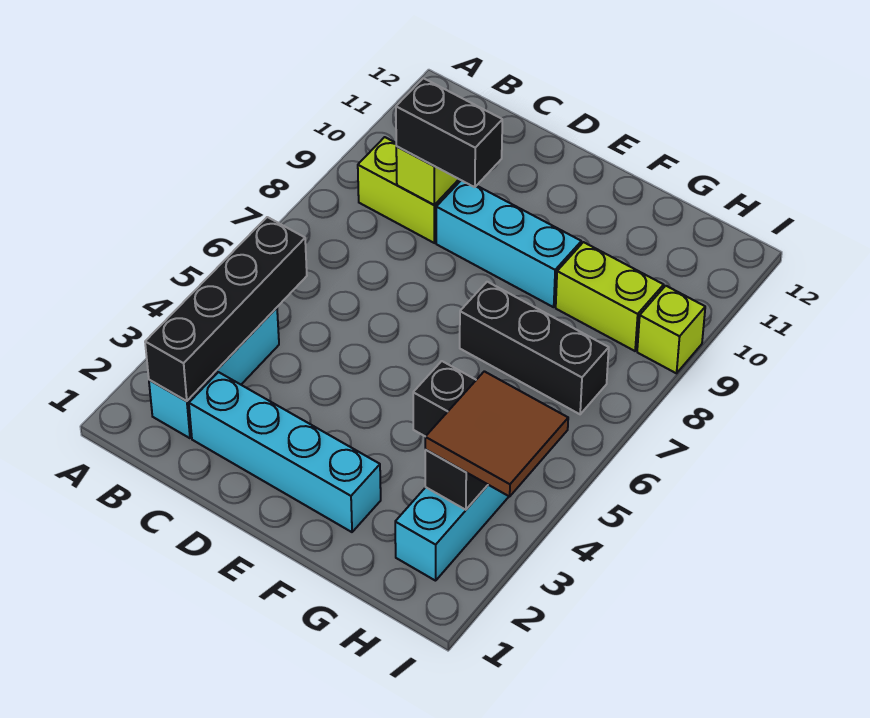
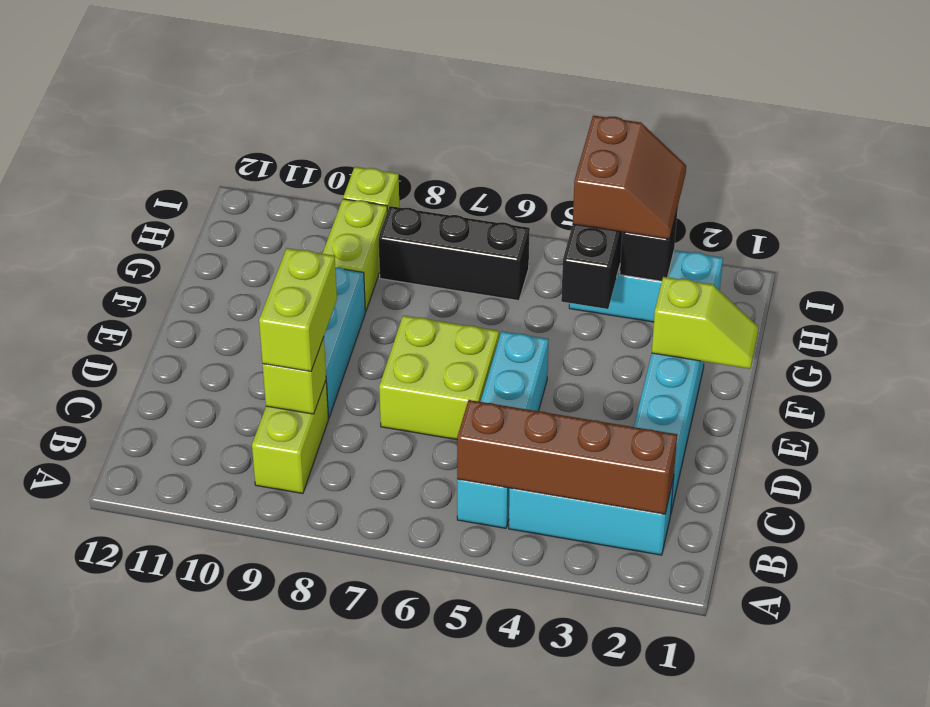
black 1x4 brick [145,217,307,401] -> brown 1x4 brick [457,400,677,514]
none -> cyan 1x4 brick [457,331,549,528]
black 1x2 brick [396,78,502,187] -> lime 1x2 brick [259,248,337,371]
none -> lime 2x2 brick [379,315,499,440]
none -> lime 1x2 slope [652,277,758,369]
black 1x3 brick [460,282,609,414] -> black 1x3 brick turned to [379,206,530,301]
brown 2x2 tile [425,371,568,497] -> brown 2x2 slope [573,116,686,239]

